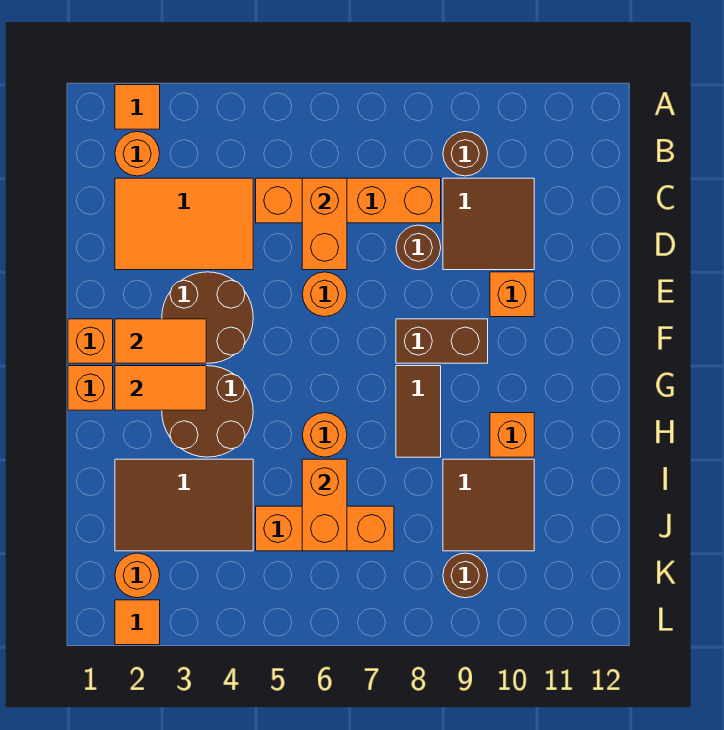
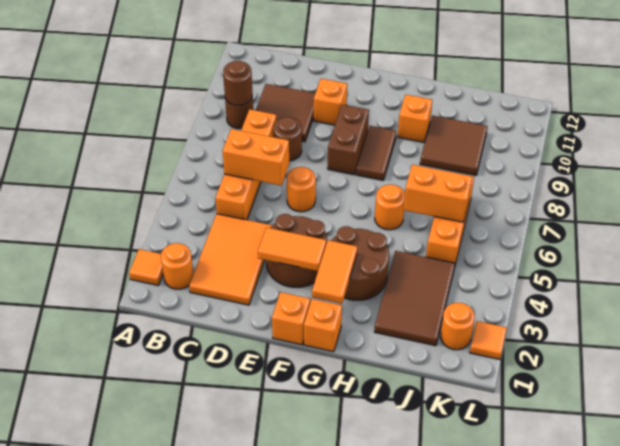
orange 1x2 tile [115,319,206,363] -> orange 1x2 tile turned to [258,227,326,271]
brown 1x2 tile [396,366,441,457] -> brown 1x2 tile turned to [356,126,396,180]
brown 1x1 round brick [443,553,488,598] -> brown 1x1 round brick moved to [223,61,253,106]

